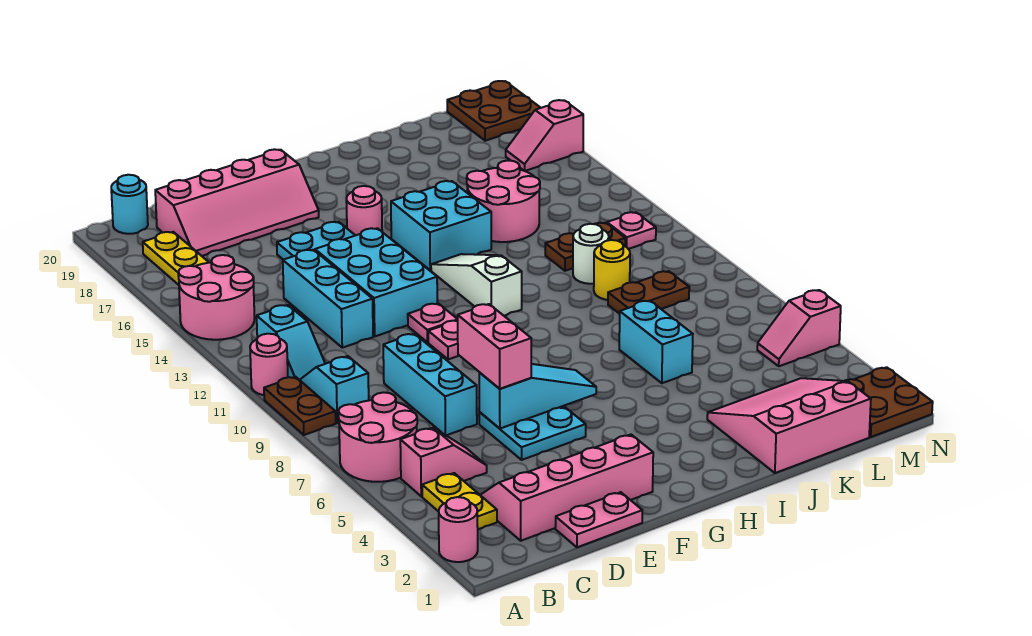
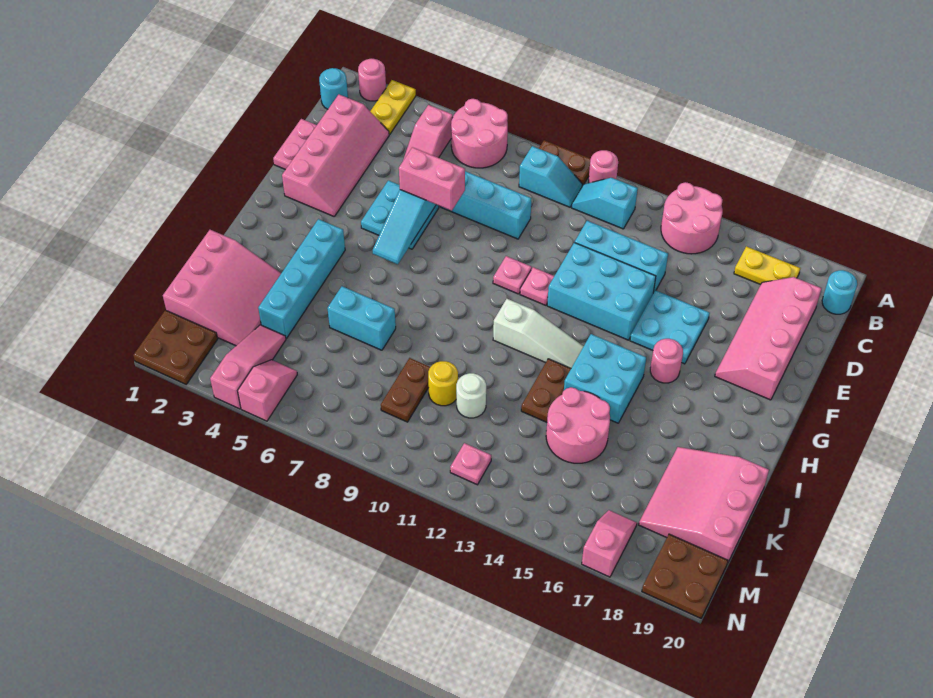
none -> cyan 1x1 round brick [319,68,348,109]
yellow 1x2 plate [422,473,497,529] -> yellow 1x2 plate turned to [370,80,416,134]
none -> cyan 1x4 brick [258,219,345,338]
none -> pink 3x3 slope [639,447,769,562]
brown 1x2 plate [545,223,625,271] -> brown 1x2 plate moved to [521,359,571,422]
none -> pink 1x3 slope [210,325,286,409]

